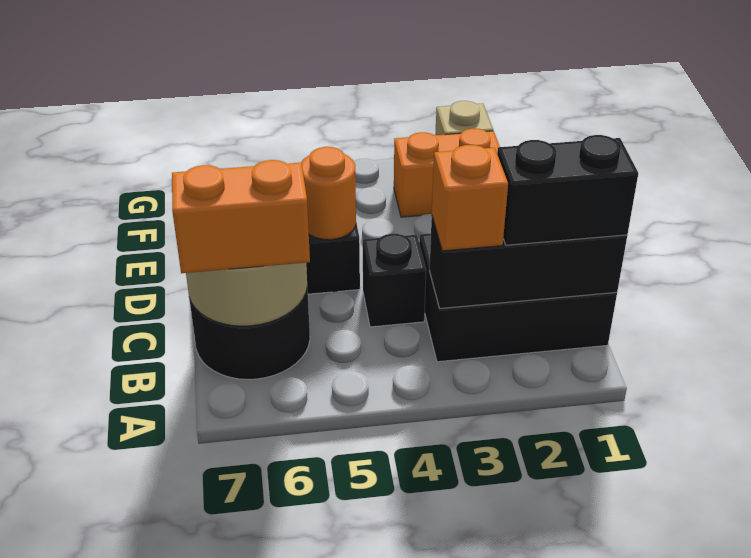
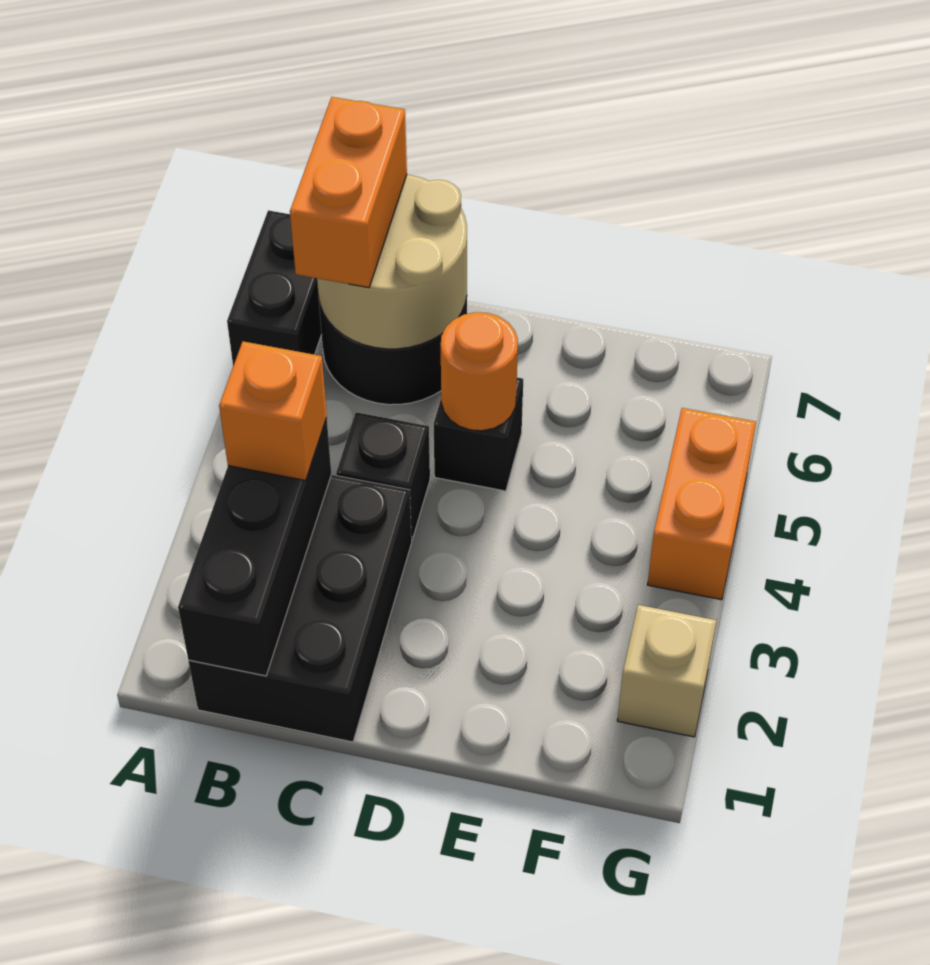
black 1x2 brick [497,135,638,245] -> black 1x2 brick moved to [227,210,322,366]
orange 1x2 brick [394,128,500,217] -> orange 1x2 brick moved to [648,408,756,600]

